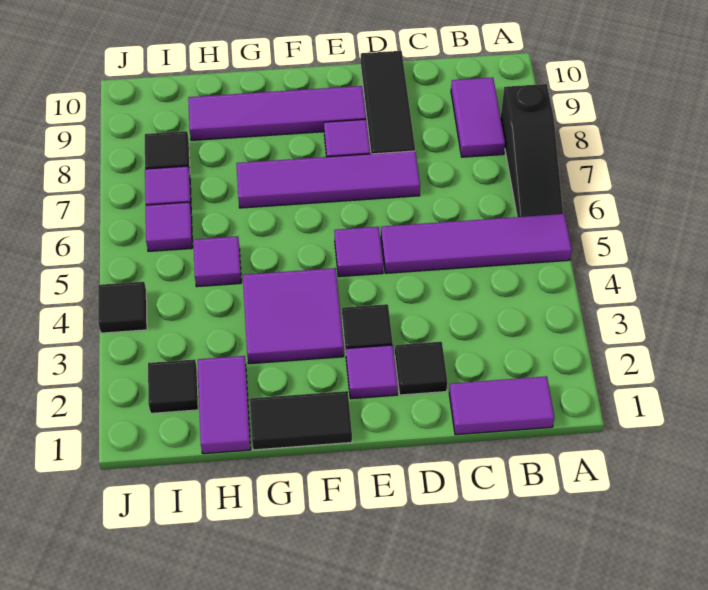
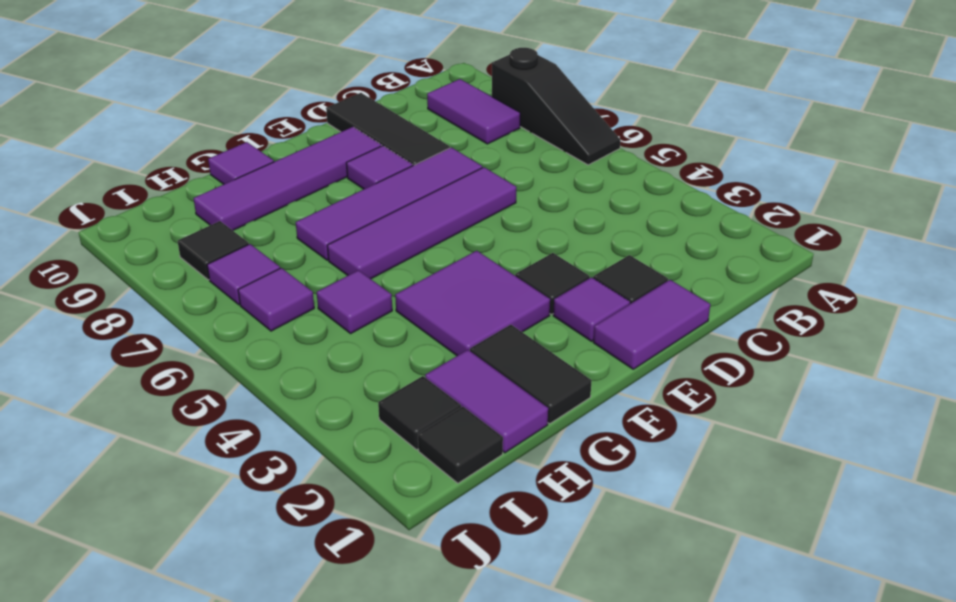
purple 1x4 tile [381,214,572,273] -> purple 1x4 tile moved to [327,167,516,279]
purple 1x2 tile [449,376,554,435] -> purple 1x2 tile moved to [593,280,710,369]
purple 1x1 tile [334,227,383,277] -> purple 1x1 tile moved to [208,142,274,184]
black 1x2 tile [250,391,352,450] -> black 1x2 tile turned to [470,325,592,424]
black 1x1 tile [98,282,147,333] -> black 1x1 tile moved to [418,407,503,483]

